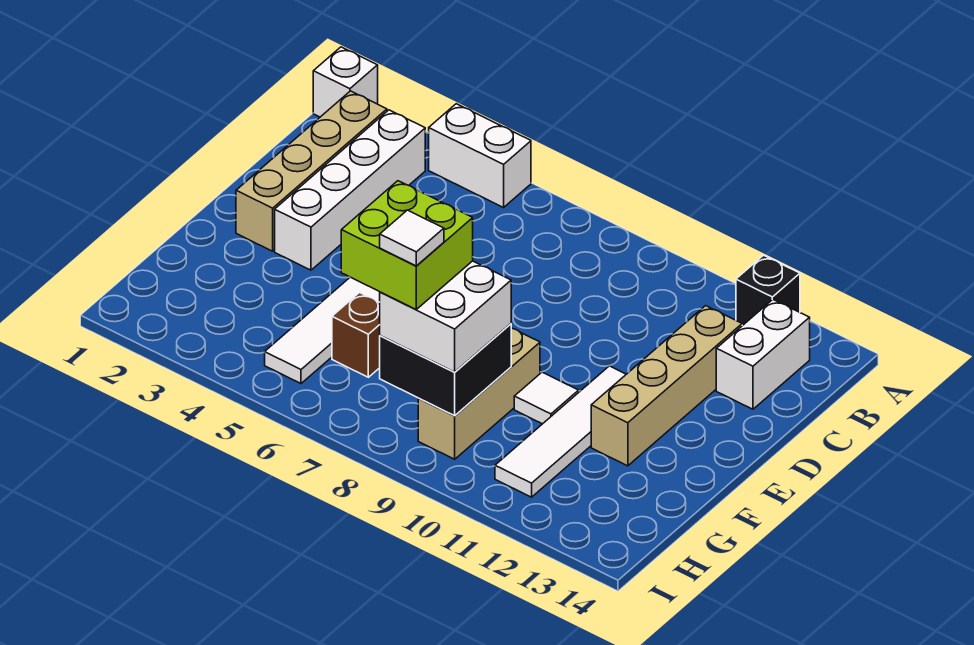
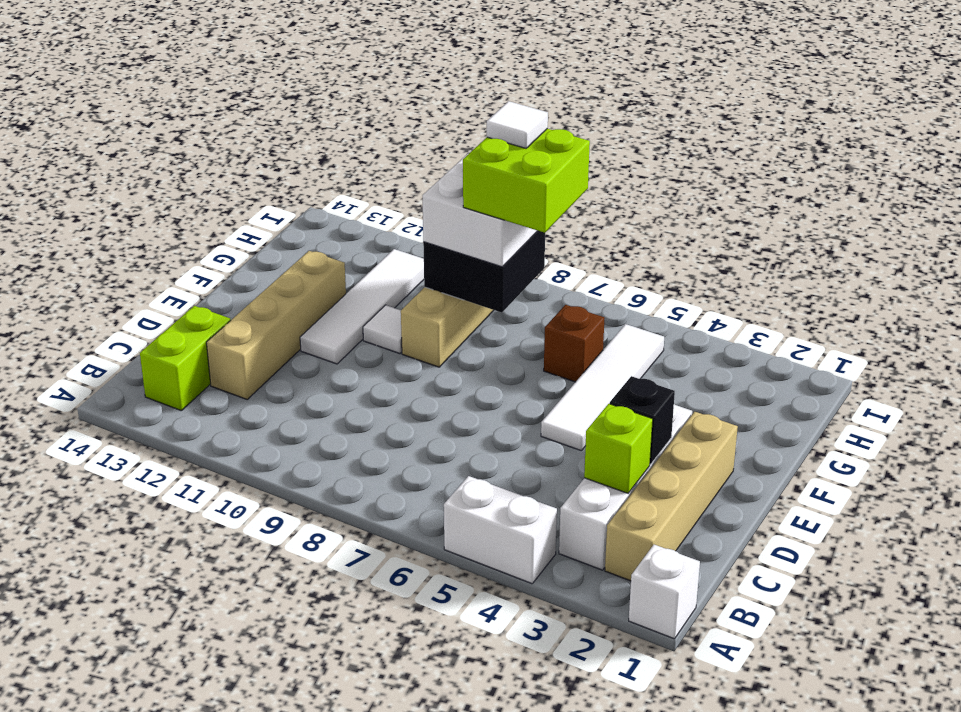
black 1x1 brick [736,255,800,326] -> black 1x1 brick moved to [610,376,675,464]
white 1x2 brick [716,300,810,409] -> lime 1x2 brick [140,306,231,410]
none -> lime 1x1 brick [584,404,653,493]

